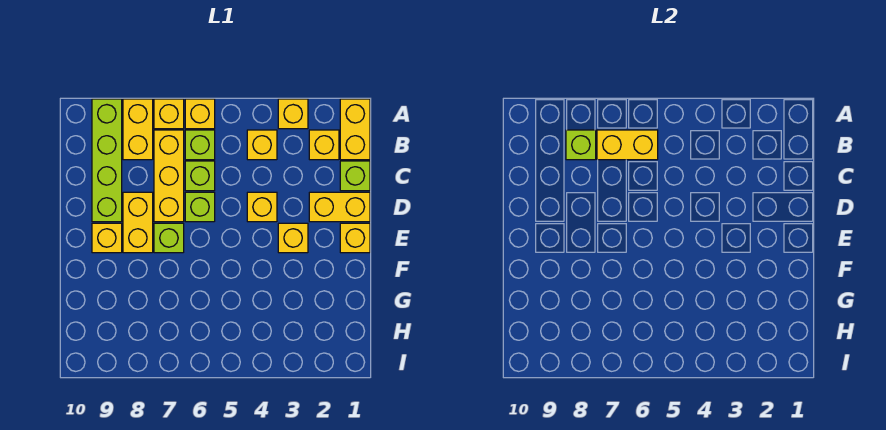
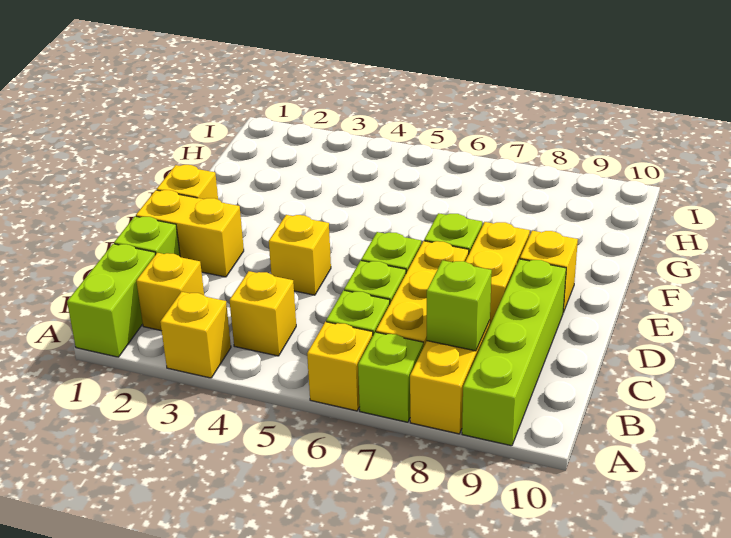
yellow 1x2 brick [340,99,370,160] -> lime 1x2 brick [67,244,155,357]
yellow 1x1 brick [154,99,184,129] -> lime 1x1 brick [358,332,423,422]
yellow 1x2 brick [597,130,658,160] -> none
yellow 1x1 brick [278,223,308,253] -> none

